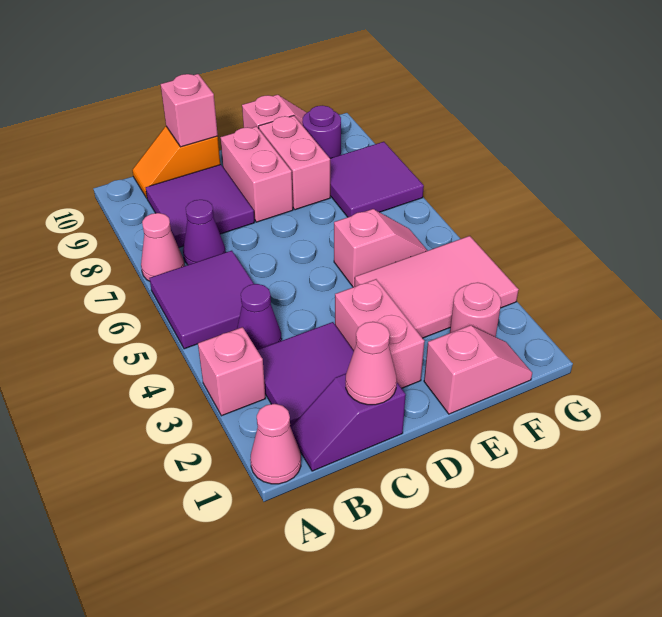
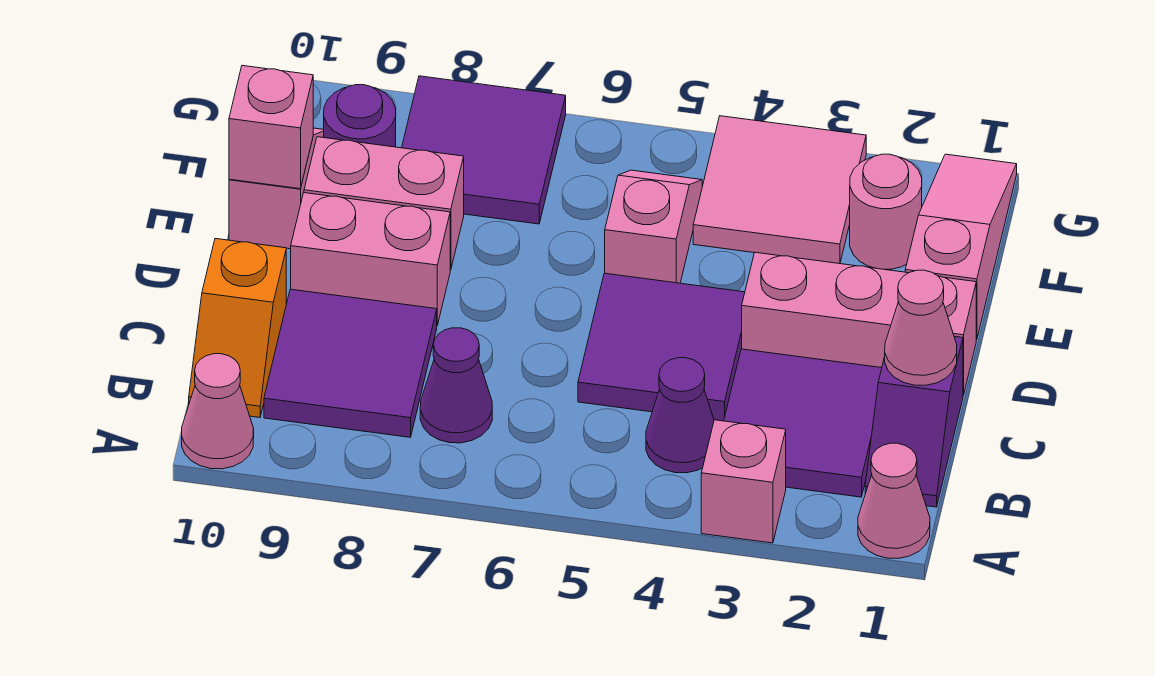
purple 2x2 tile [149,251,254,349] -> purple 2x2 tile moved to [578,273,745,421]
pink 1x1 cone [141,213,184,281] -> pink 1x1 cone moved to [182,354,254,469]
pink 1x1 brick [161,74,218,147] -> pink 1x1 brick moved to [229,66,313,189]
pink 1x2 brick [335,279,425,388] -> pink 1x3 brick [742,252,976,395]
pink 1x2 slope [424,325,532,414] -> pink 1x3 slope [905,154,1017,340]
pink 2x3 tile [355,236,519,338] -> pink 2x2 tile [693,116,866,264]

